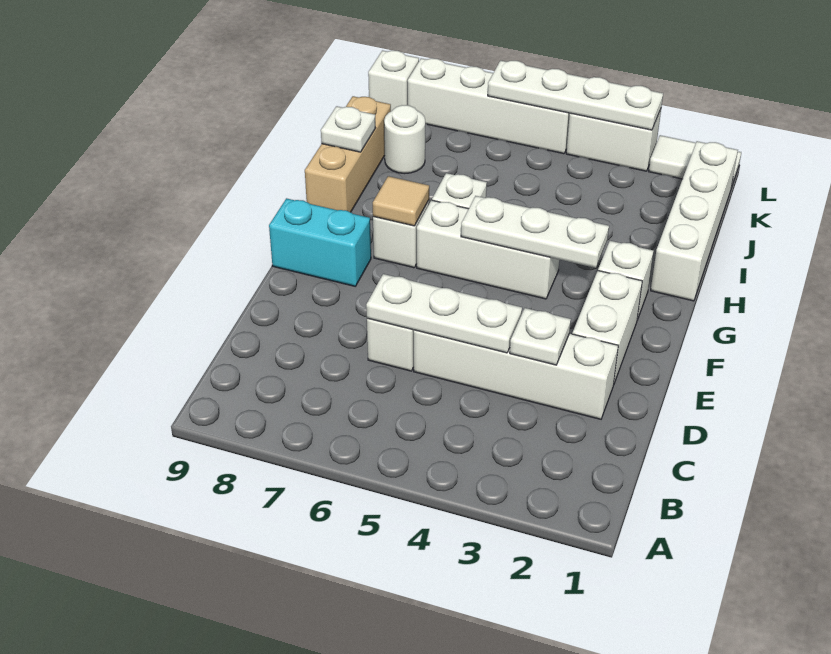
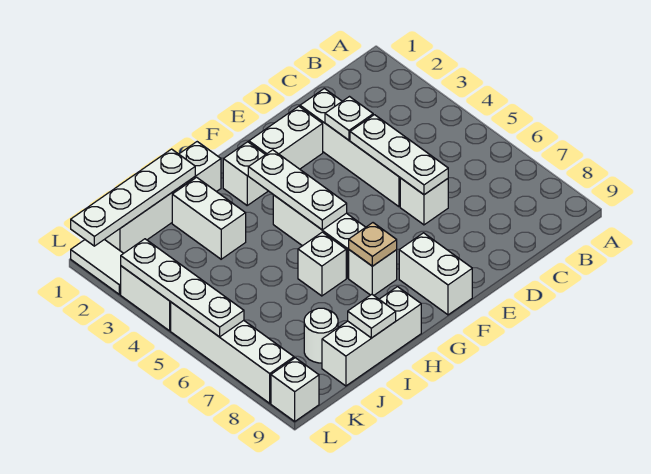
cyan 1x2 brick [269,198,371,286] -> white 1x2 brick [399,233,472,315]
tan 1x1 tile [373,176,429,226] -> tan 1x1 plate [349,223,397,266]
tan 1x3 brick [305,96,391,212] -> white 1x3 brick [322,287,421,386]
none -> white 1x4 plate [71,149,195,246]
none -> white 1x2 brick [172,177,246,259]

